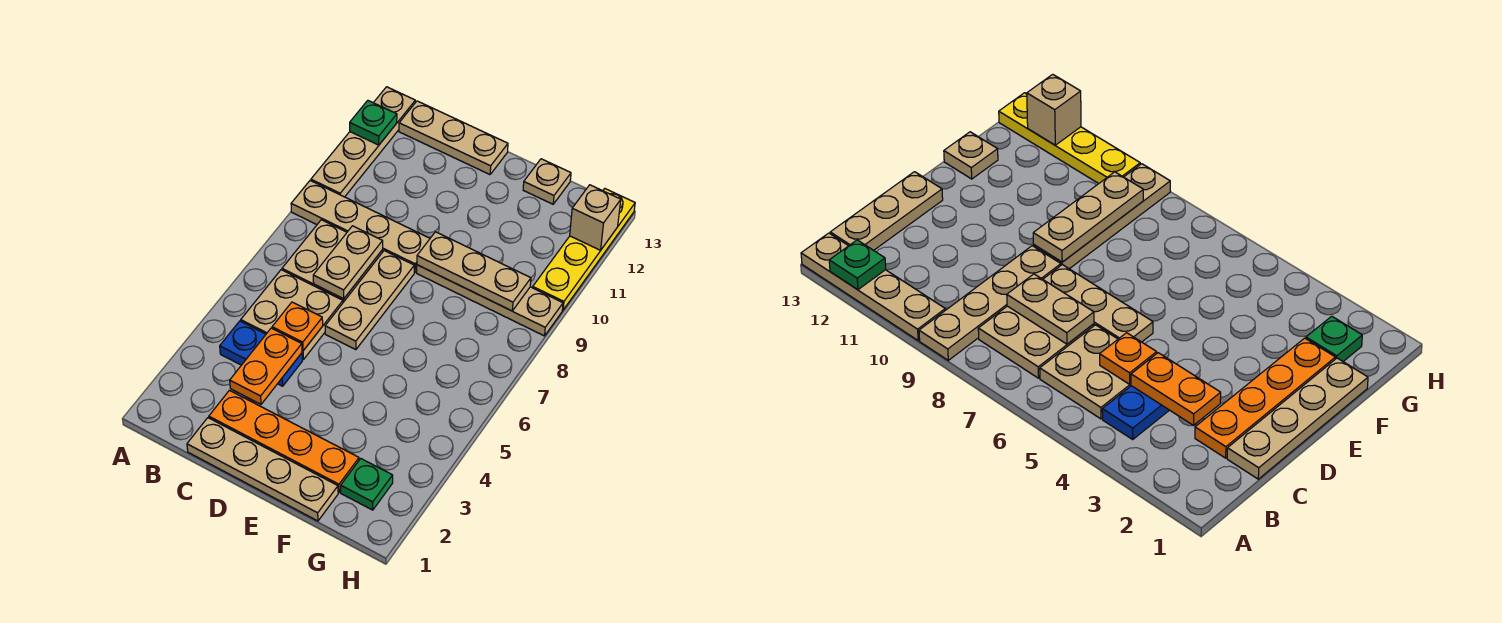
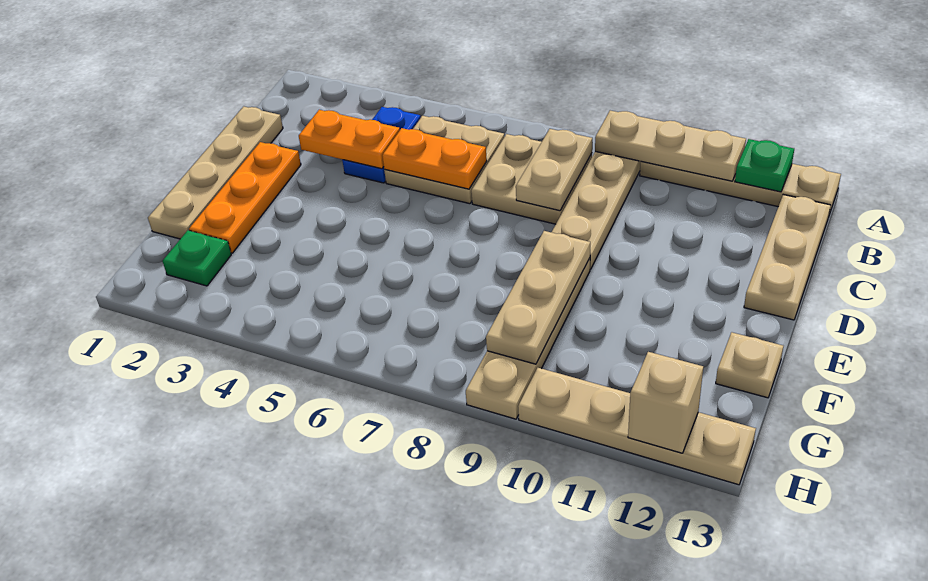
orange 1x4 plate [209,390,359,492] -> orange 1x3 plate [189,142,301,253]
orange 1x1 plate [272,302,323,351] -> orange 1x2 plate [382,128,487,189]
tan 1x2 plate [313,226,383,299] -> tan 1x2 plate turned to [516,129,592,211]
tan 1x3 plate [325,251,414,350] -> tan 1x3 plate moved to [595,111,746,181]
yellow 1x4 plate [533,189,635,310] -> tan 1x4 plate [518,368,756,485]

